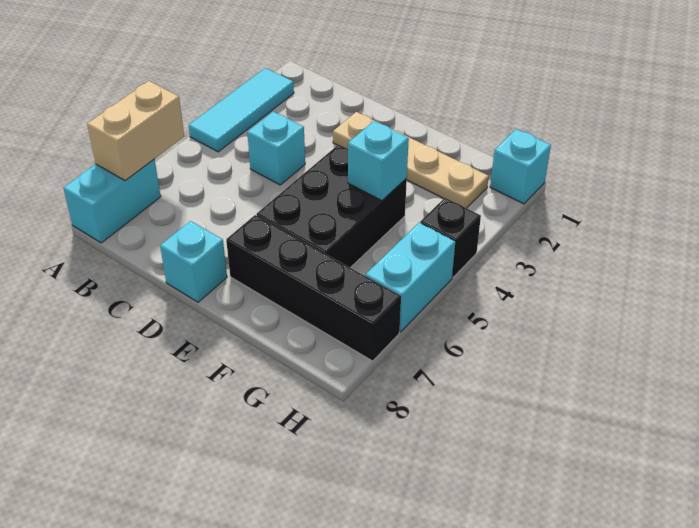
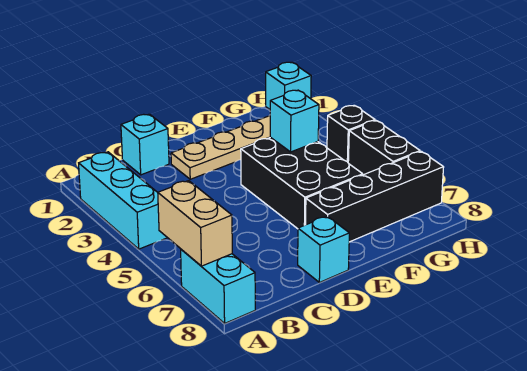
cyan 1x3 tile [189,68,294,152] -> cyan 1x3 brick [79,152,167,249]
cyan 1x1 brick [247,112,305,185] -> cyan 1x1 brick moved to [121,114,169,175]
cyan 1x2 brick [366,223,455,332] -> black 1x2 brick [348,120,420,175]

